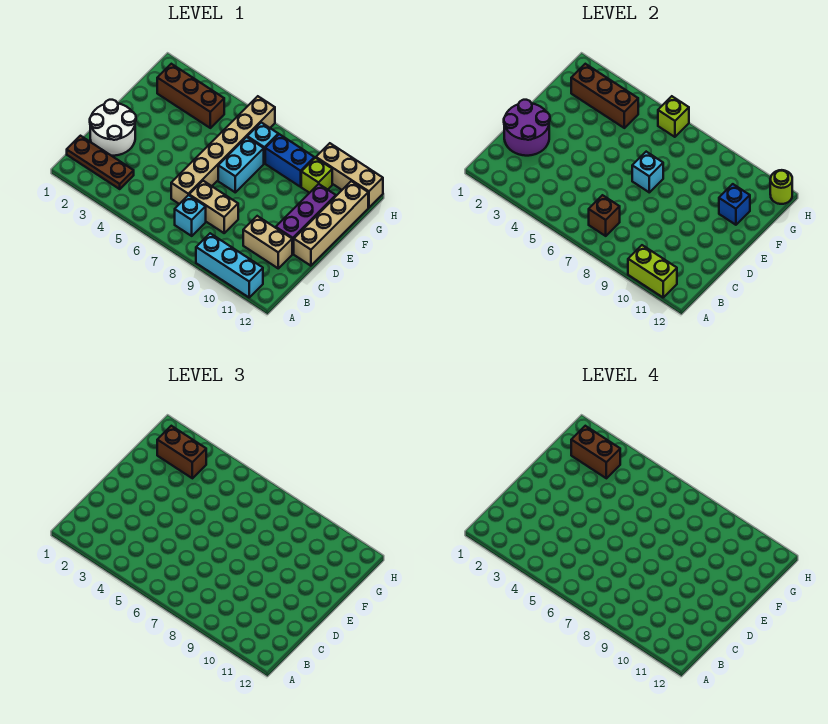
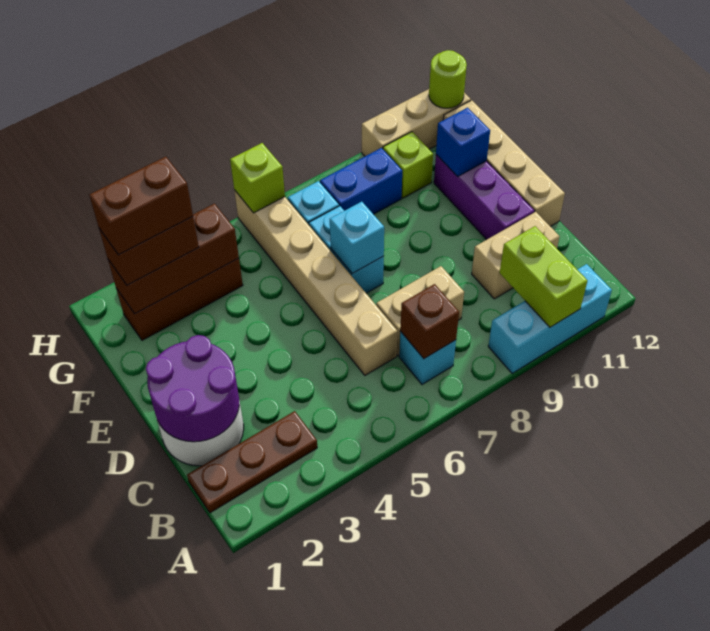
lime 1x2 brick [628,245,677,297] -> lime 1x2 brick turned to [500,226,587,327]

